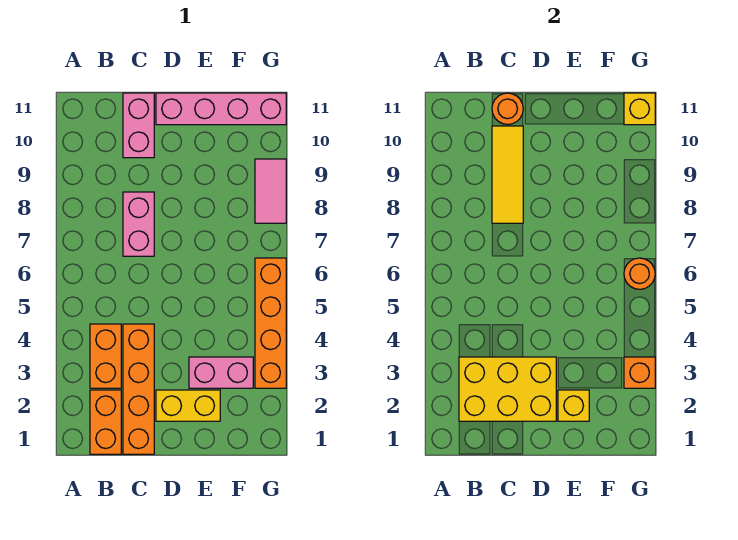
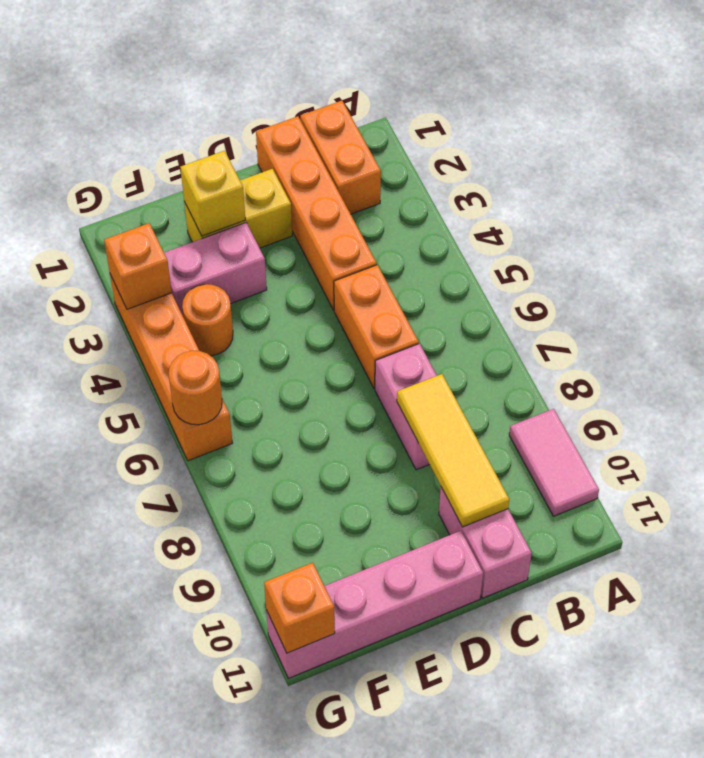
yellow 2x3 brick [459,357,556,421] -> none
orange 1x2 brick [90,324,121,388] -> orange 1x2 brick moved to [334,265,419,388]
orange 1x1 round brick [492,93,523,124] -> orange 1x1 round brick moved to [182,284,233,356]
pink 1x2 tile [255,159,286,223] -> pink 1x2 tile moved to [509,409,599,516]
yellow 1x1 brick [624,93,655,125] -> orange 1x1 brick [264,563,335,653]

